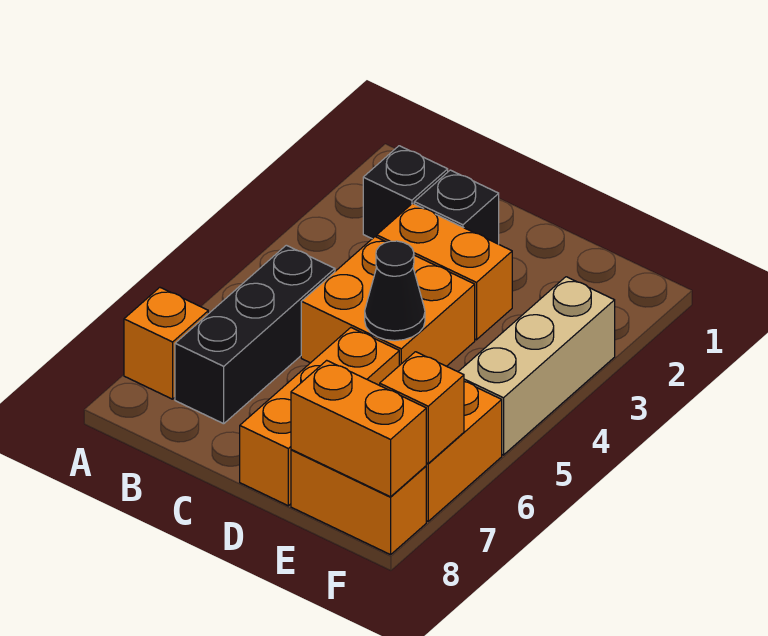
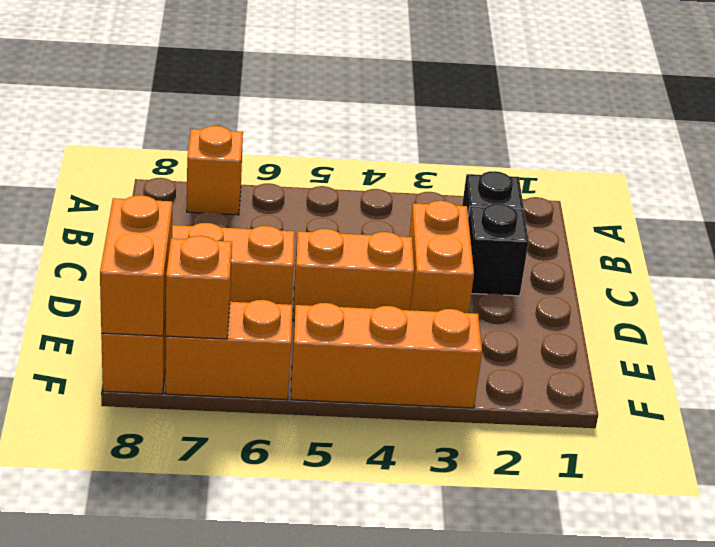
black 1x3 brick [175,245,335,424] -> none
orange 2x2 brick [301,237,475,366] -> orange 1x2 brick [293,229,414,321]
black 1x1 cone [365,241,425,341] -> none
tan 1x3 brick [458,277,615,455] -> orange 1x3 brick [291,303,482,408]

